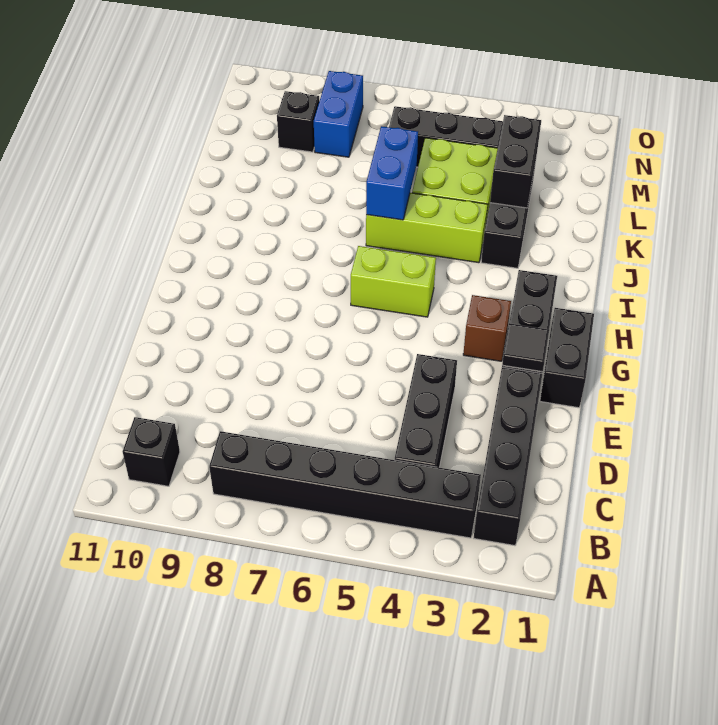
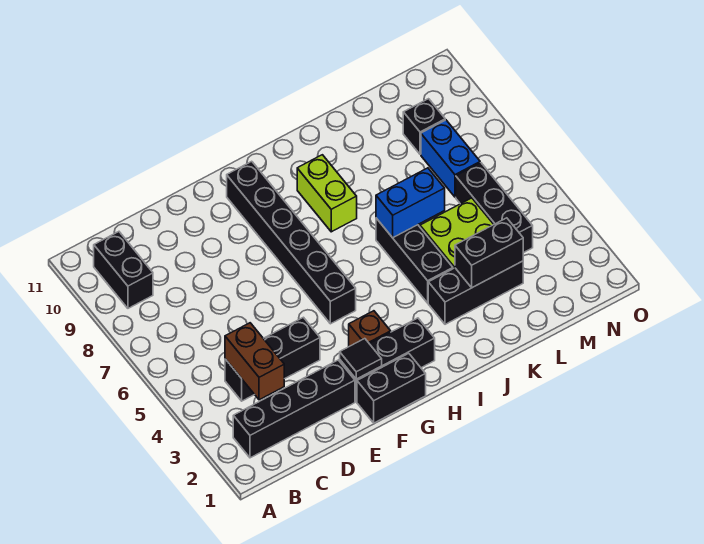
black 1x6 brick [209,431,481,538] -> black 1x6 brick moved to [227,161,356,324]
black 1x1 brick [123,417,180,486] -> black 1x2 brick [94,232,153,308]
none -> brown 1x2 brick [225,323,284,400]
lime 1x2 brick [351,246,436,317] -> lime 1x2 brick moved to [297,155,357,232]
lime 1x3 brick [366,193,488,263] -> black 1x3 brick [376,218,453,303]
blue 1x2 brick [314,71,363,157] -> blue 1x2 brick turned to [421,120,480,197]

